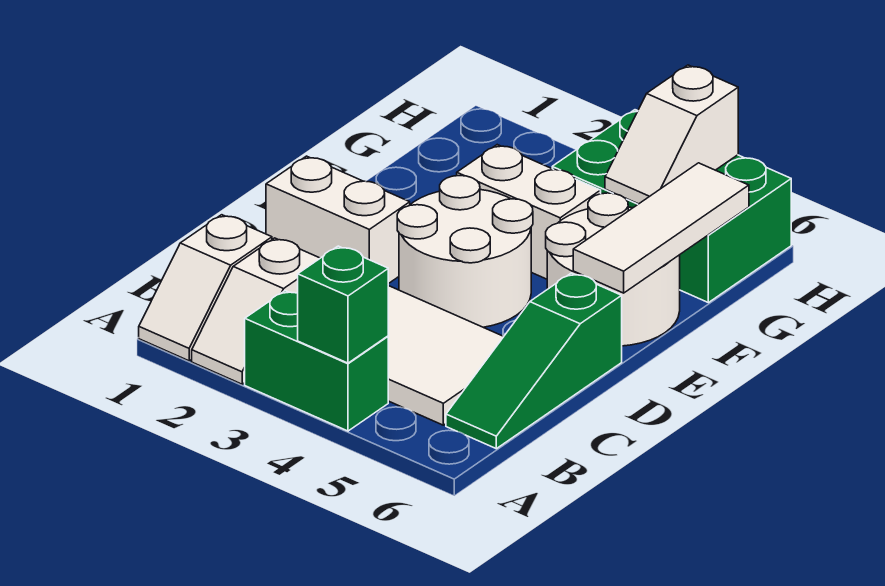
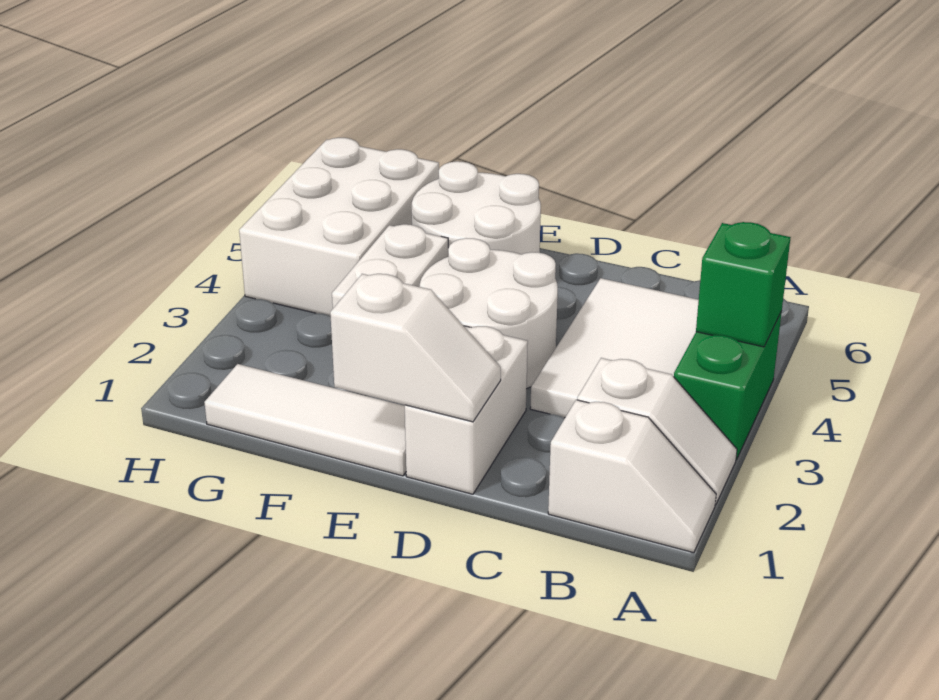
green 1x3 slope [446,273,622,449] -> none
white 1x3 tile [573,163,749,293] -> white 1x3 tile moved to [204,364,406,476]
green 2x3 brick [552,110,791,303] -> white 2x3 brick [239,138,439,316]
white 1x2 slope [605,65,738,204] -> white 1x2 slope moved to [330,274,501,422]

